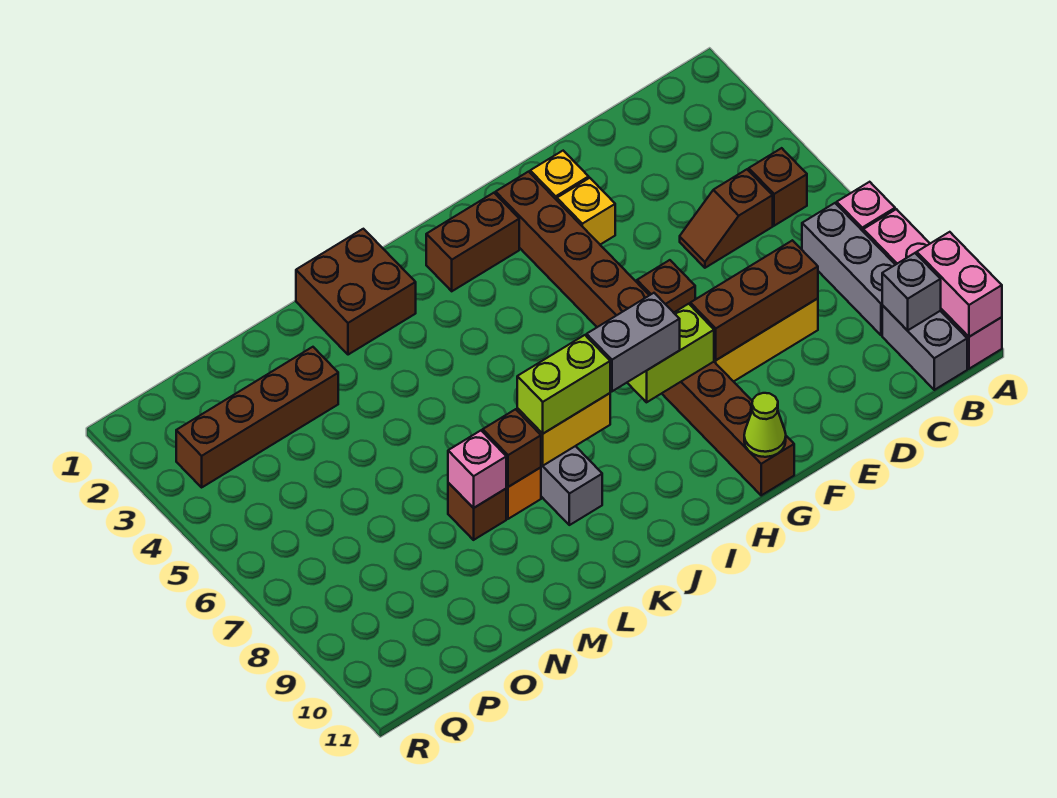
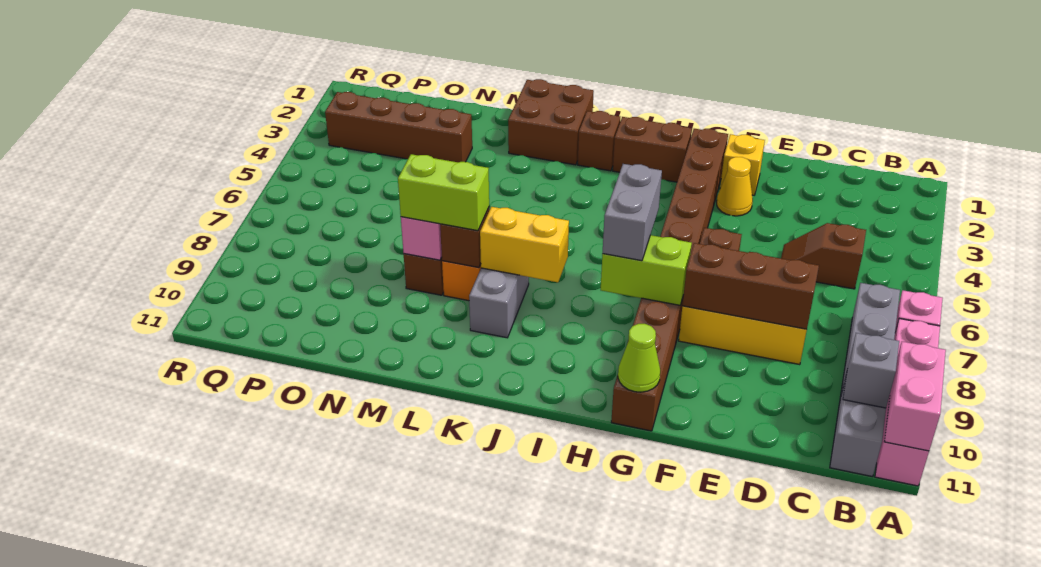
brown 1x1 brick [749,148,807,226] -> brown 1x1 brick moved to [578,111,620,171]
yellow 1x1 brick [557,178,615,245] -> yellow 1x1 cone [717,157,753,216]
grey 1x2 brick [587,293,680,391] -> grey 1x2 brick turned to [603,164,662,261]
lime 1x2 brick [517,335,610,434] -> lime 1x2 brick moved to [398,154,489,231]

